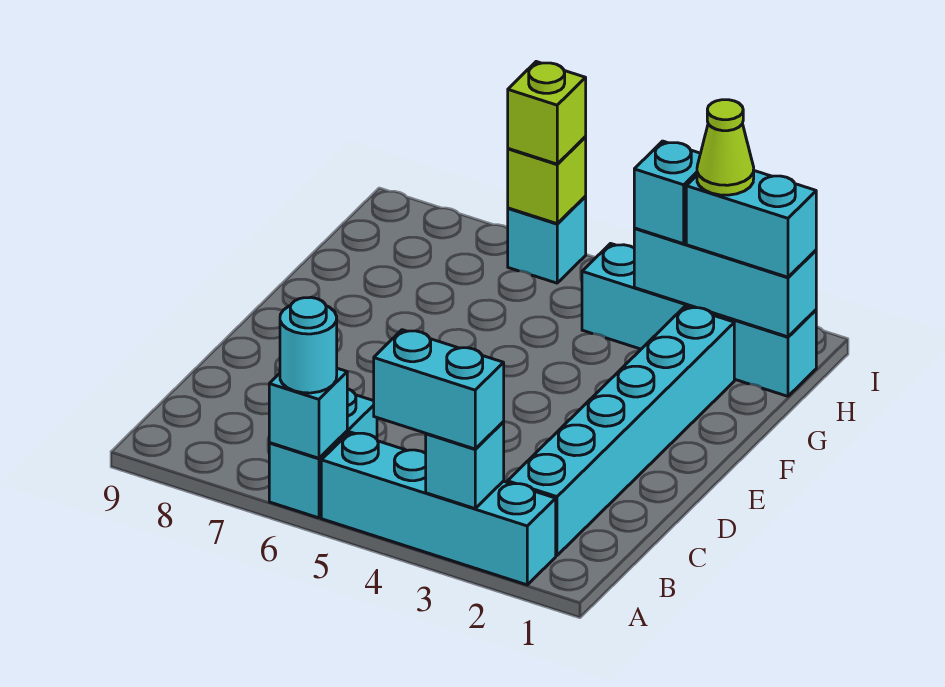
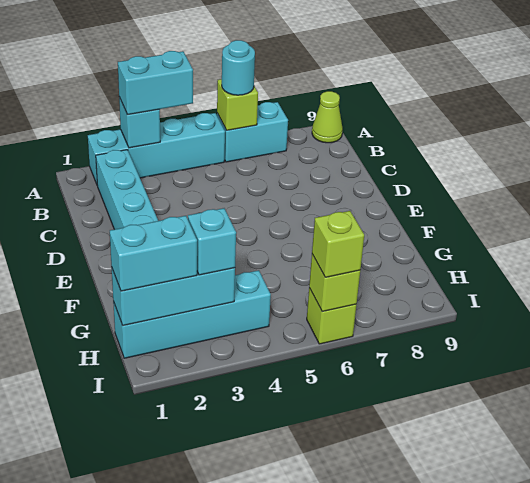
cyan 1x2 brick [269,389,377,518] -> cyan 1x2 brick turned to [217,102,288,162]
cyan 1x1 brick [269,368,347,458] -> lime 1x1 brick [217,79,258,130]
lime 1x1 cone [697,100,754,195] -> lime 1x1 cone moved to [312,91,343,143]
cyan 1x1 brick [508,197,586,283] -> lime 1x1 brick [307,288,356,344]

